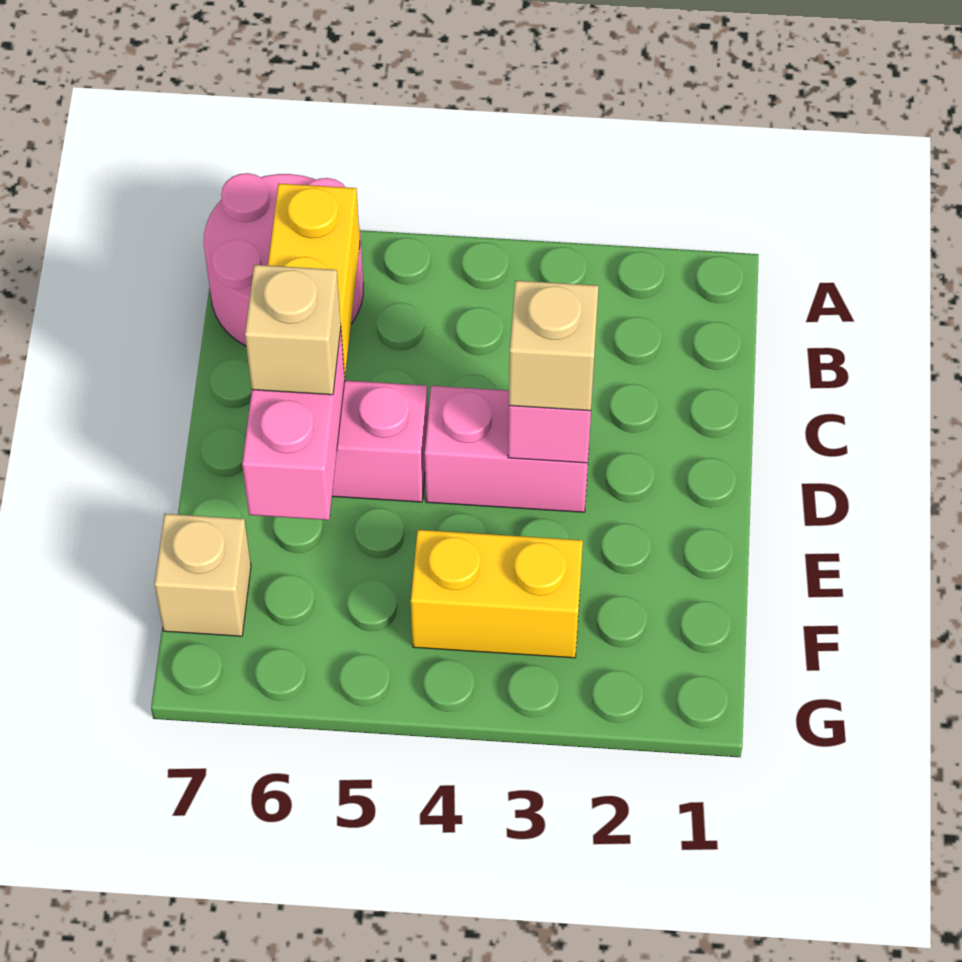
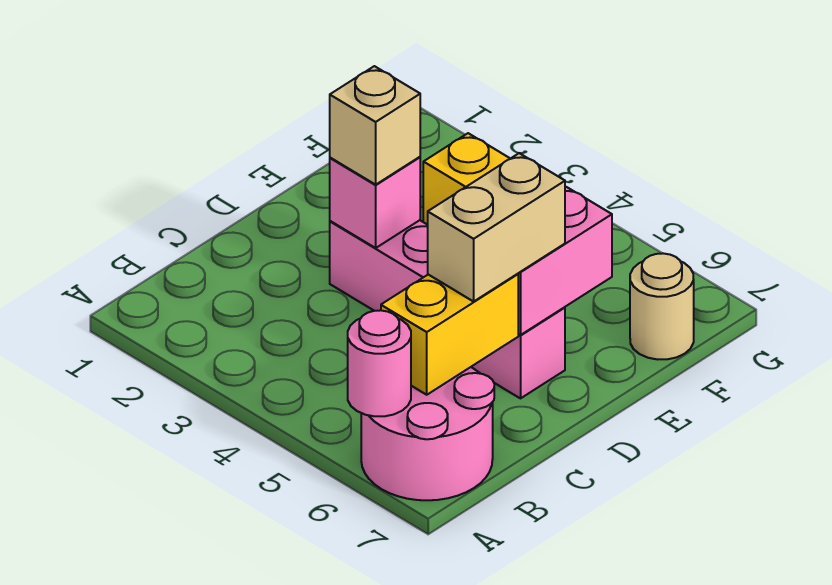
none -> pink 1x1 round brick [348,310,411,416]
tan 1x1 brick [245,265,341,395] -> tan 1x2 brick [428,153,565,301]
tan 1x1 brick [154,514,251,636] -> tan 1x1 round brick [630,253,694,359]

